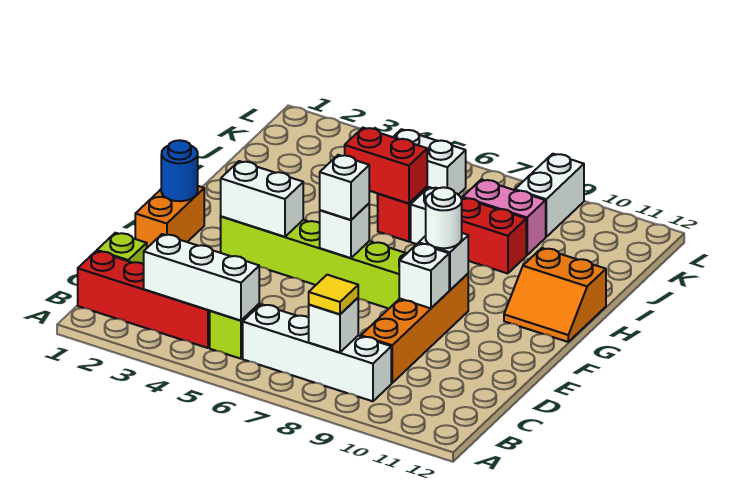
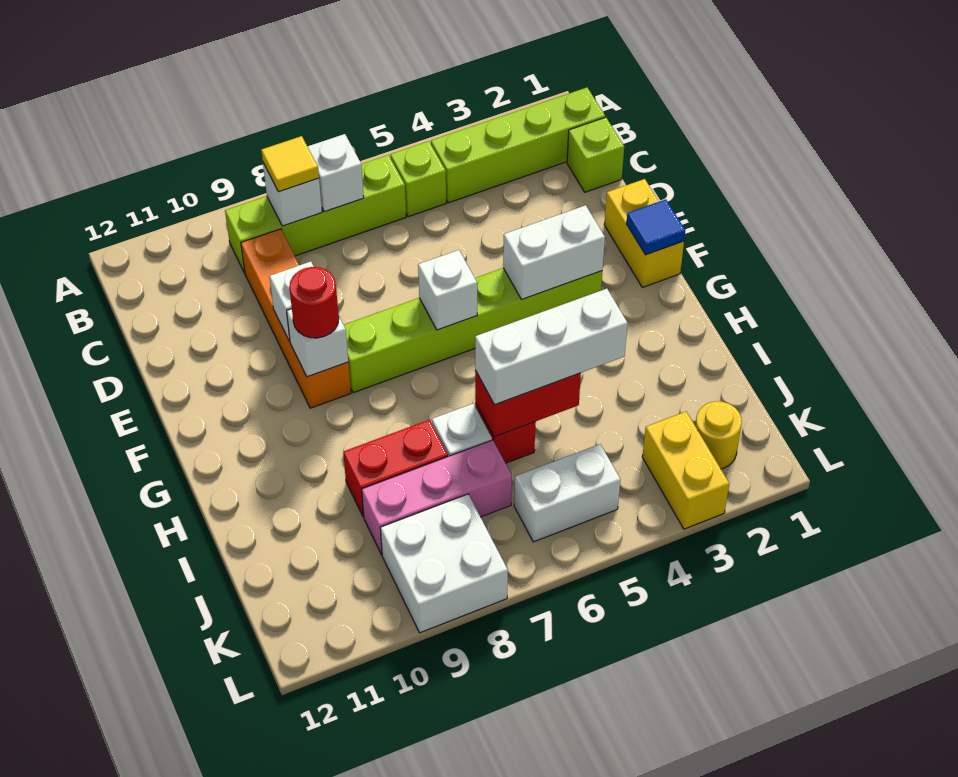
red 1x4 brick [78,251,210,348] -> lime 1x4 brick [431,88,605,203]
white 1x3 brick [144,234,259,320] -> white 1x3 brick moved to [475,289,628,405]
white 1x4 brick [243,304,391,401] -> lime 1x4 brick [225,155,406,273]
orange 1x2 brick [135,186,204,248] -> yellow 1x2 brick [604,179,684,287]
blue 1x1 round brick [161,140,198,201] -> blue 1x1 tile [626,199,685,255]
white 1x1 brick [320,155,369,220] -> white 1x1 brick moved to [308,134,364,212]
white 1x1 round brick [426,187,462,248] -> red 1x1 round brick [289,267,339,338]
orange 2x2 slope [504,248,606,342] -> none
pink 1x2 brick [463,179,546,255] -> pink 1x3 brick [362,440,512,555]
none -> yellow 1x1 round brick [695,401,742,469]
none -> yellow 1x2 brick [642,412,729,529]
white 1x2 brick [515,154,584,237] -> white 2x2 brick [380,494,508,633]

